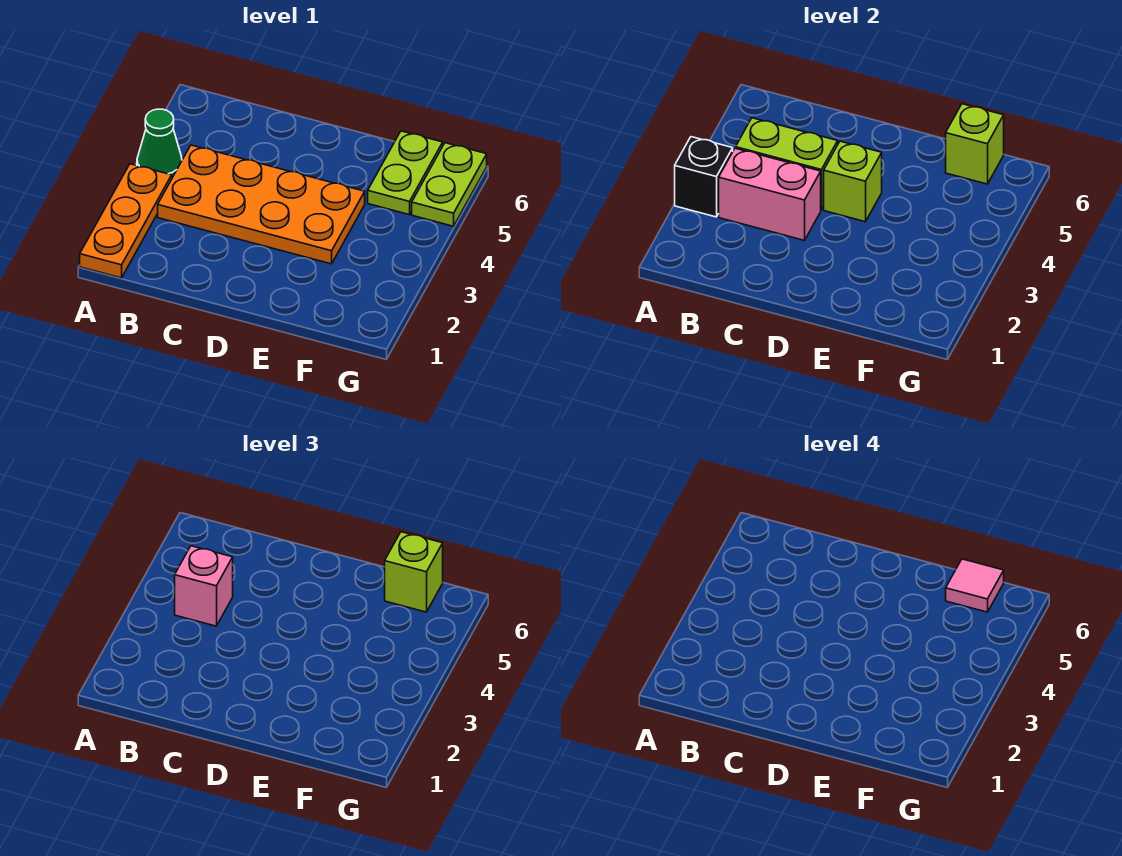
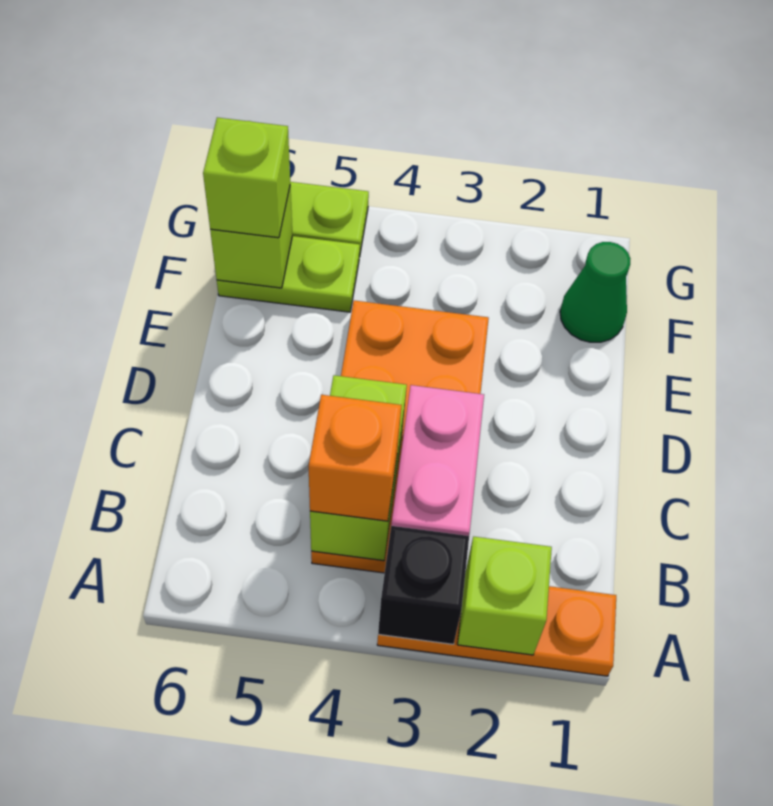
green 1x1 cone [137,109,182,178] -> green 1x1 cone moved to [560,242,630,342]
pink 1x1 brick [175,546,233,626] -> orange 1x1 brick [309,395,402,521]
lime 1x1 brick [824,141,882,222] -> lime 1x1 brick moved to [458,537,552,655]
pink 1x1 tile [946,559,1004,612] -> none

